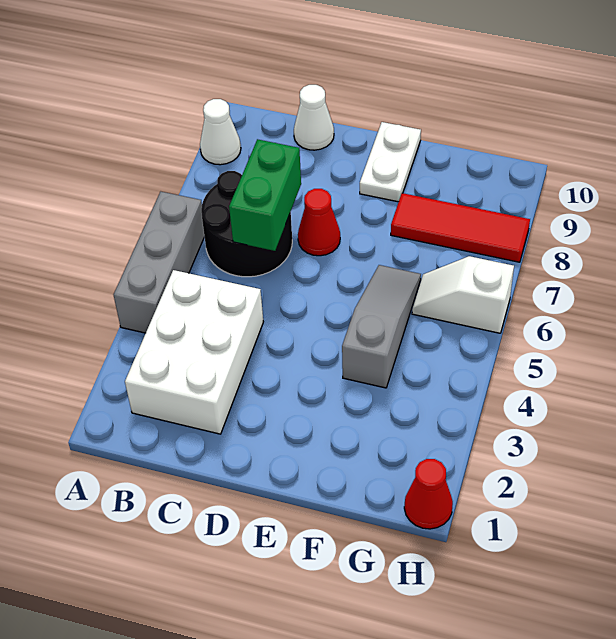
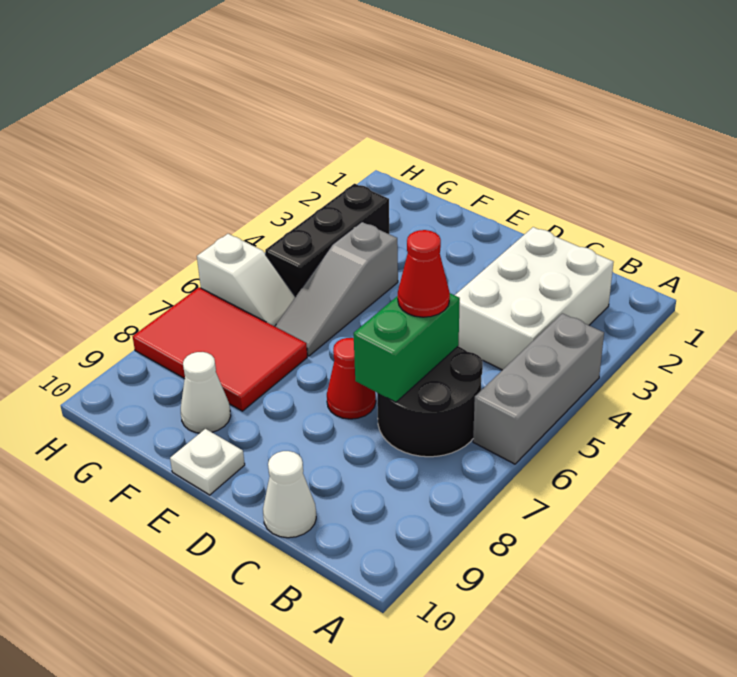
white 1x1 cone [200,99,241,165] -> white 1x1 cone moved to [181,352,231,433]
white 1x2 plate [360,122,421,202] -> white 1x1 plate [170,429,245,495]
red 1x3 tile [391,193,530,262] -> red 2x3 tile [133,287,307,411]
none -> black 1x3 brick [265,184,389,297]
red 1x1 cone [404,459,453,529] -> red 1x1 cone moved to [398,230,450,317]

